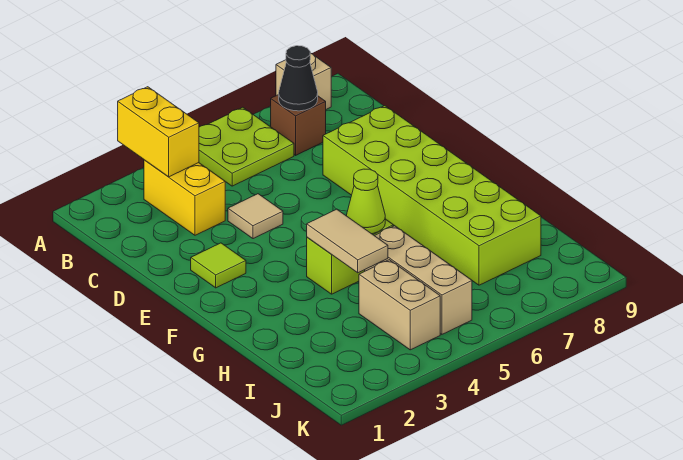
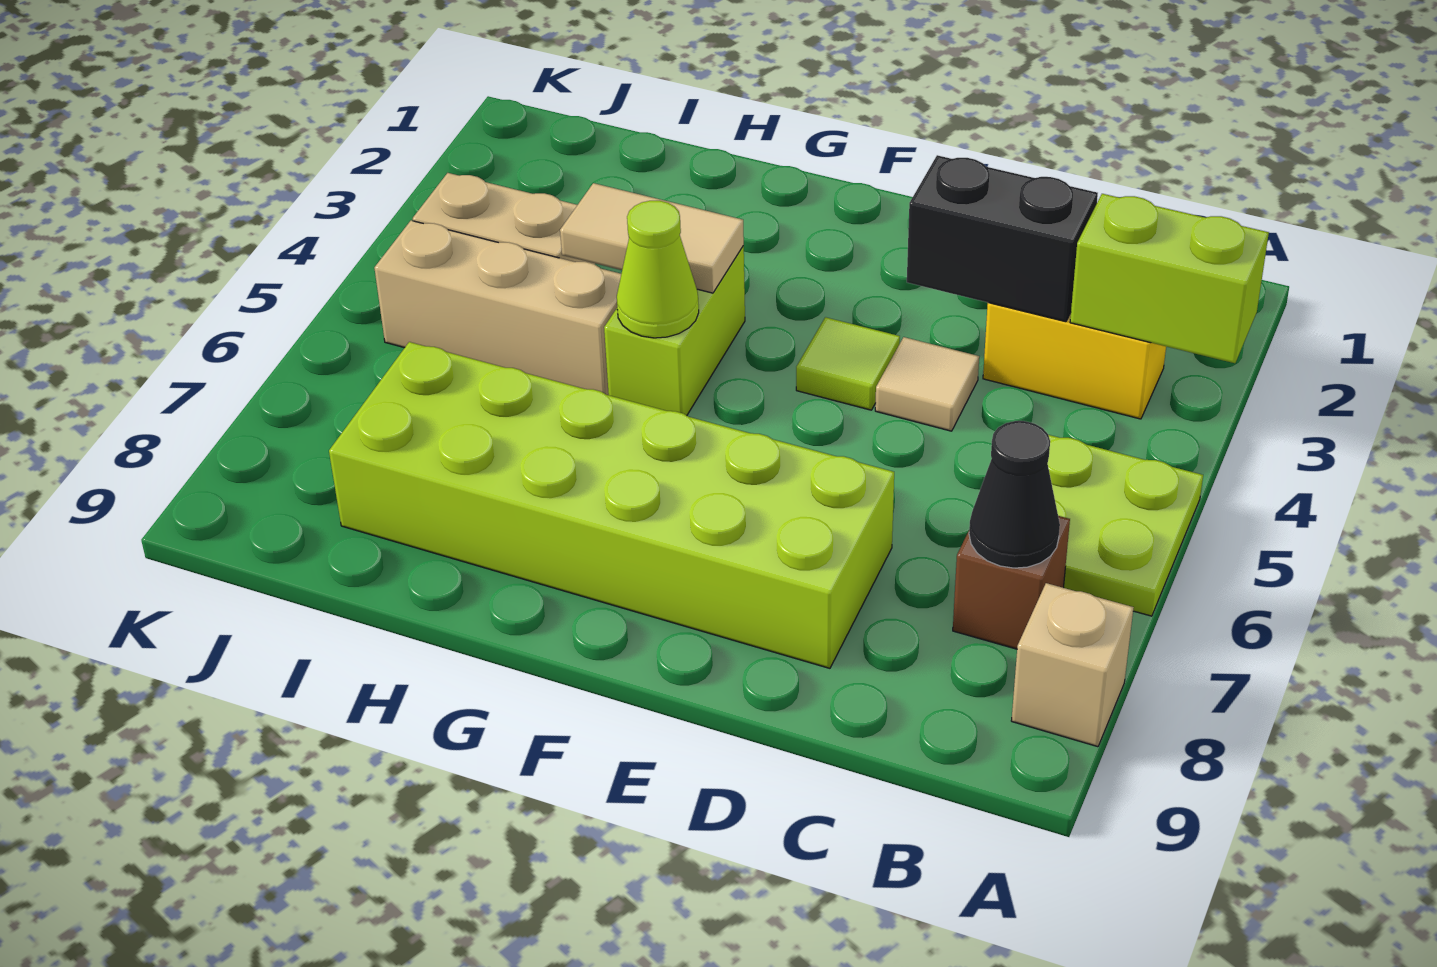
yellow 1x2 brick [118,87,199,177] -> lime 1x2 brick [1070,194,1269,363]
none -> black 1x2 brick [907,155,1098,322]
lime 1x1 tile [191,243,246,288] -> lime 1x1 tile moved to [796,317,900,410]

